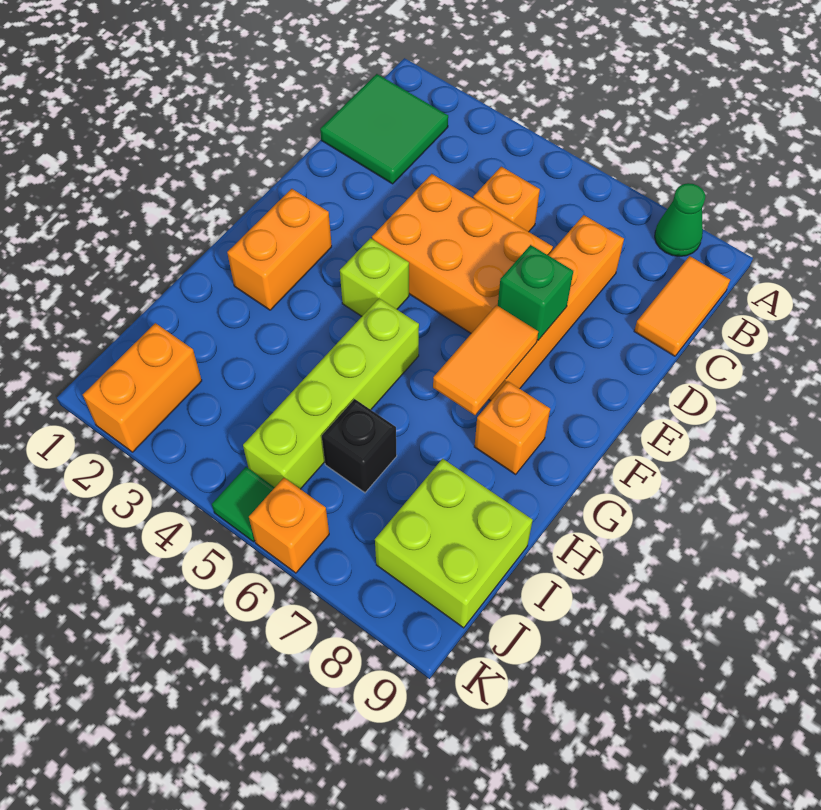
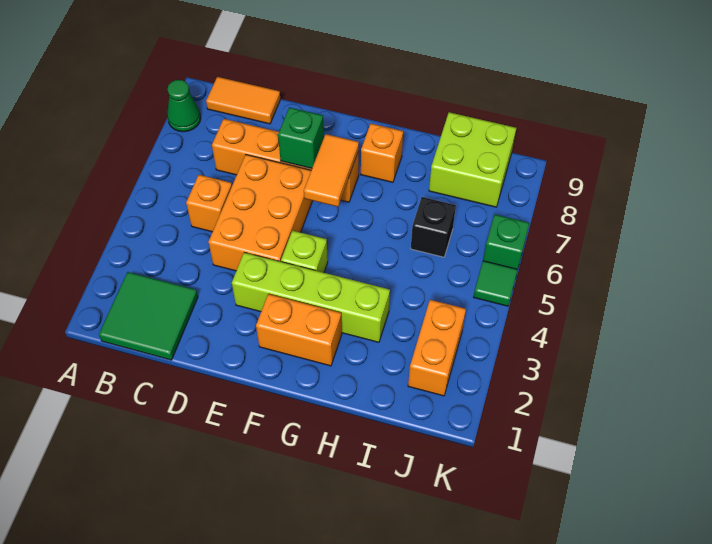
orange 1x2 tile [433,305,538,415] -> orange 1x2 tile turned to [304,134,359,207]
lime 1x4 brick [243,298,419,489] -> lime 1x4 brick moved to [232,253,390,342]
orange 1x2 brick [83,323,202,452] -> orange 1x2 brick turned to [408,300,466,396]
orange 1x1 brick [249,478,329,573] -> green 1x1 brick [483,215,529,269]

